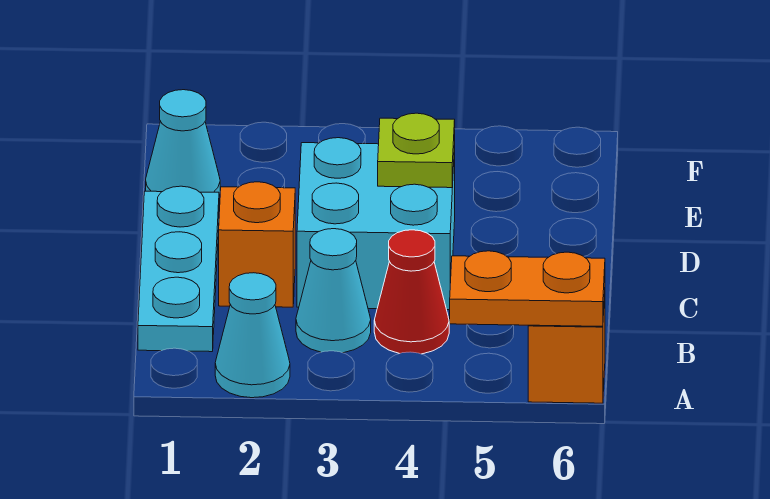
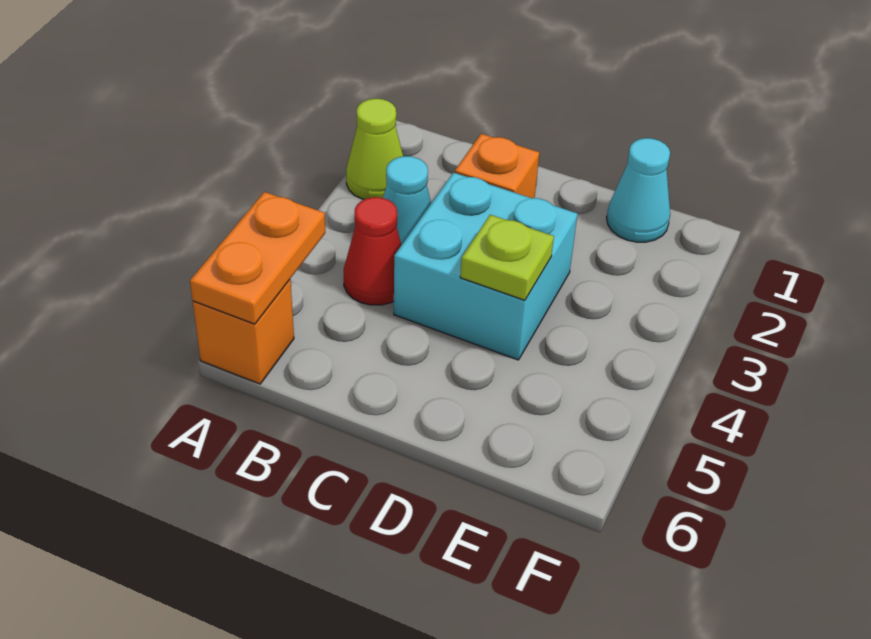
cyan 1x1 cone [215,273,290,398] -> lime 1x1 cone [346,99,403,200]
cyan 1x3 plate [138,186,219,352] -> none

